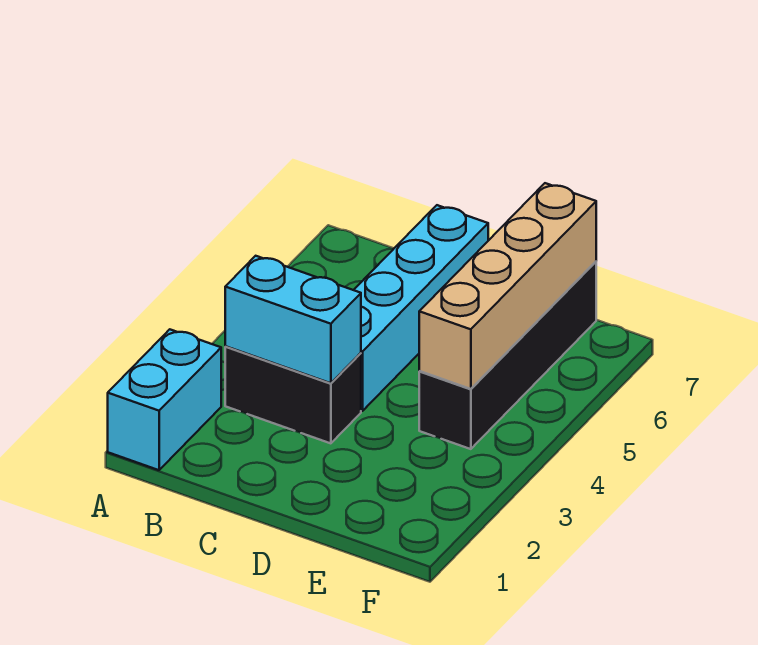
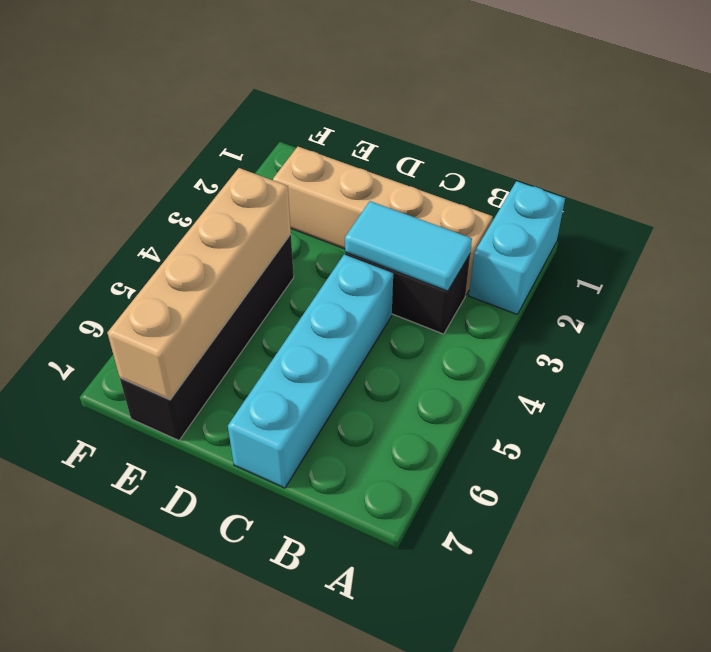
none -> tan 1x4 brick [273,147,493,295]
cyan 1x2 brick [225,256,361,383] -> cyan 1x2 tile [345,201,472,291]

